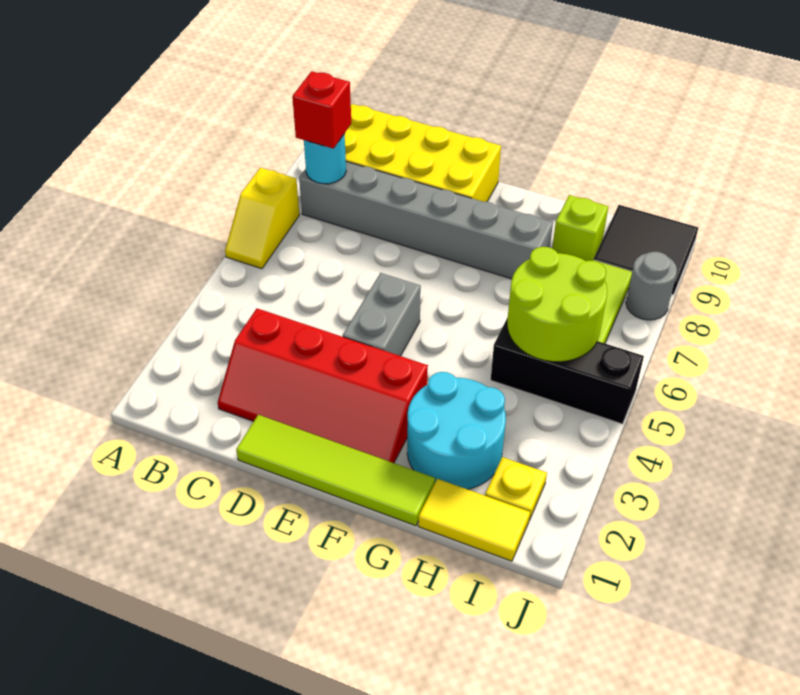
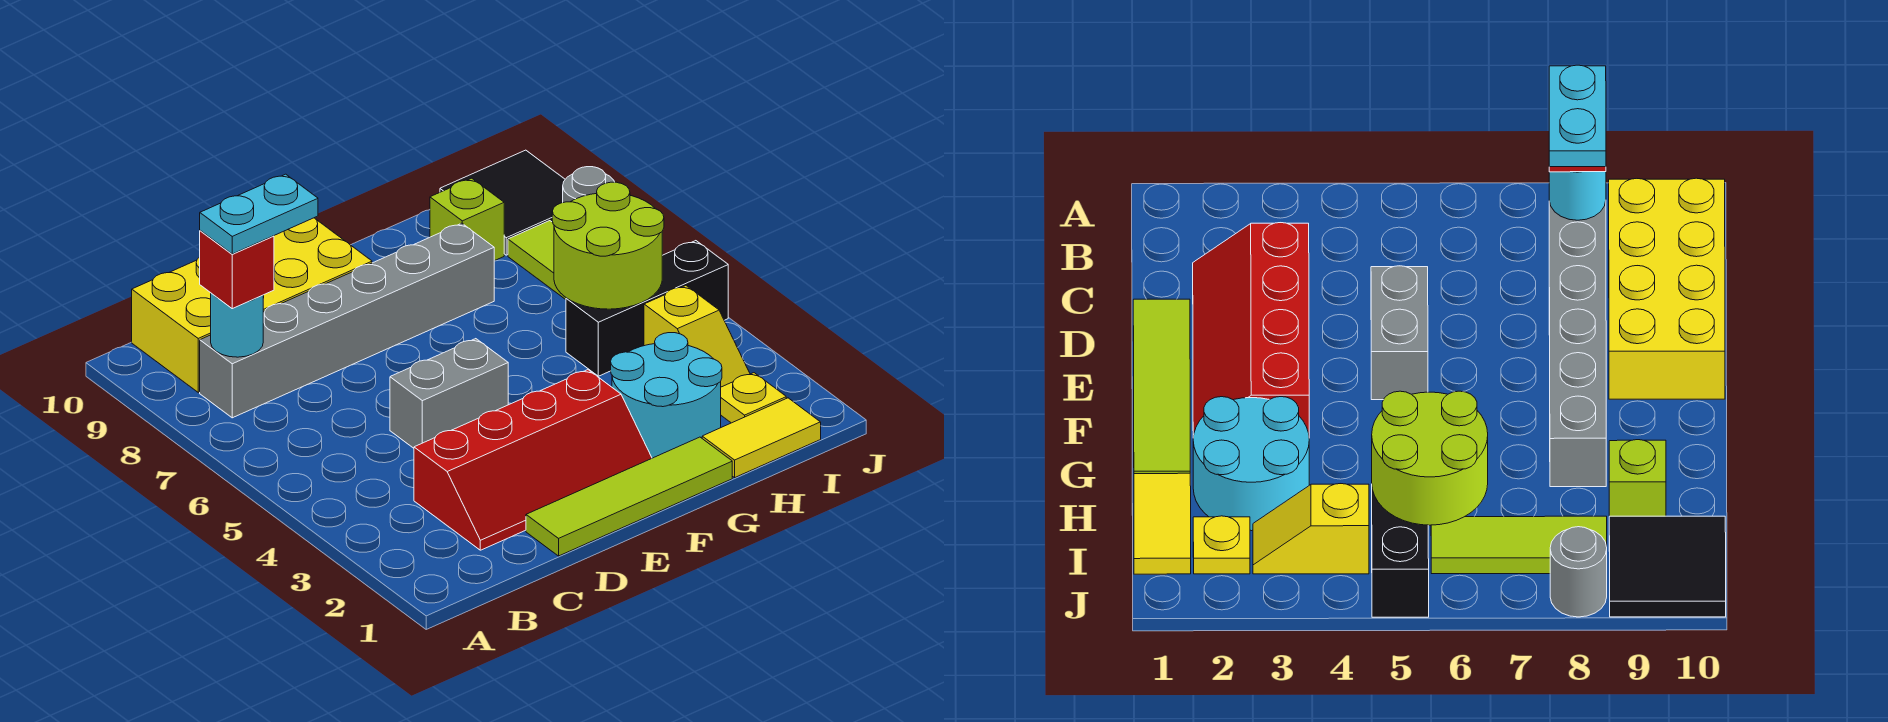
yellow 1x2 slope [225,168,299,269] -> yellow 1x2 slope moved to [644,286,750,387]
none -> cyan 1x2 plate [200,174,318,254]
grey 1x2 brick [343,273,421,356] -> grey 1x2 brick turned to [390,339,508,448]

